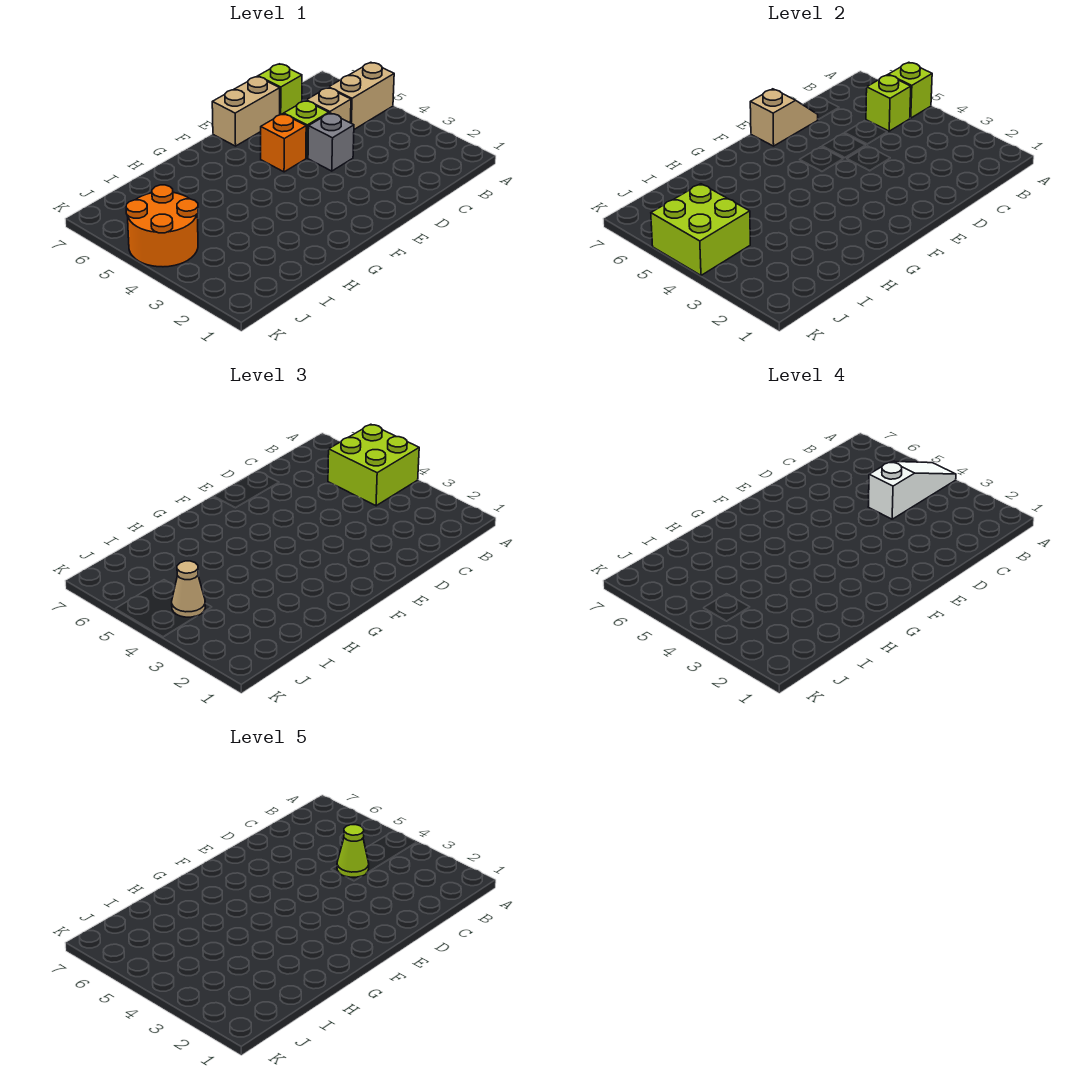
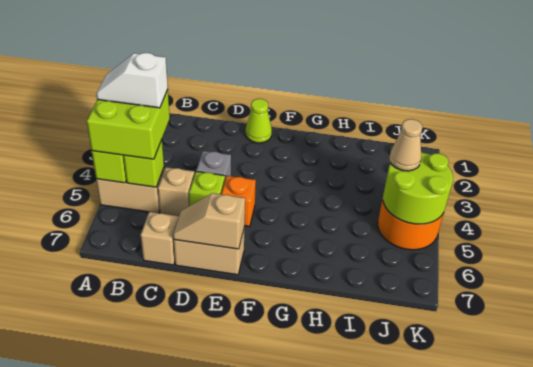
white 1x3 slope [868,461,956,519] -> white 1x2 slope [96,53,168,108]
lime 1x1 cone [337,825,369,877] -> lime 1x1 cone moved to [245,99,272,143]
lime 1x1 brick [258,64,302,115] -> tan 1x1 brick [141,212,179,265]
lime 2x2 brick [651,184,750,275] -> lime 2x2 round brick [383,152,453,224]

